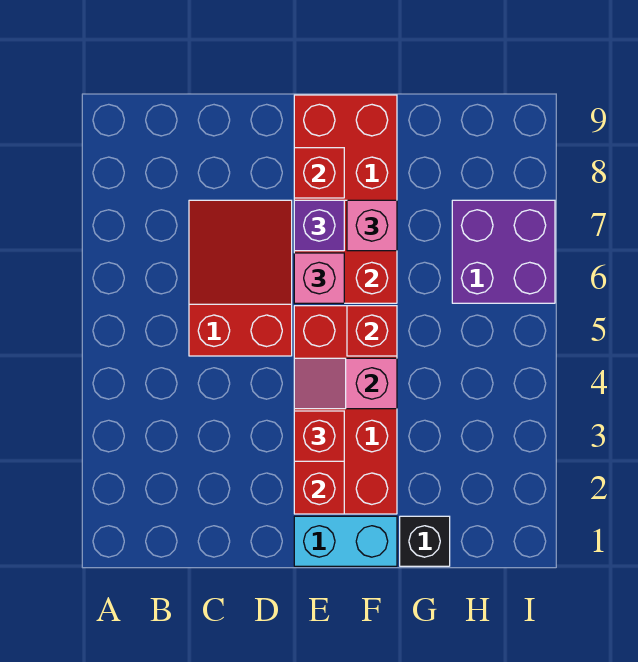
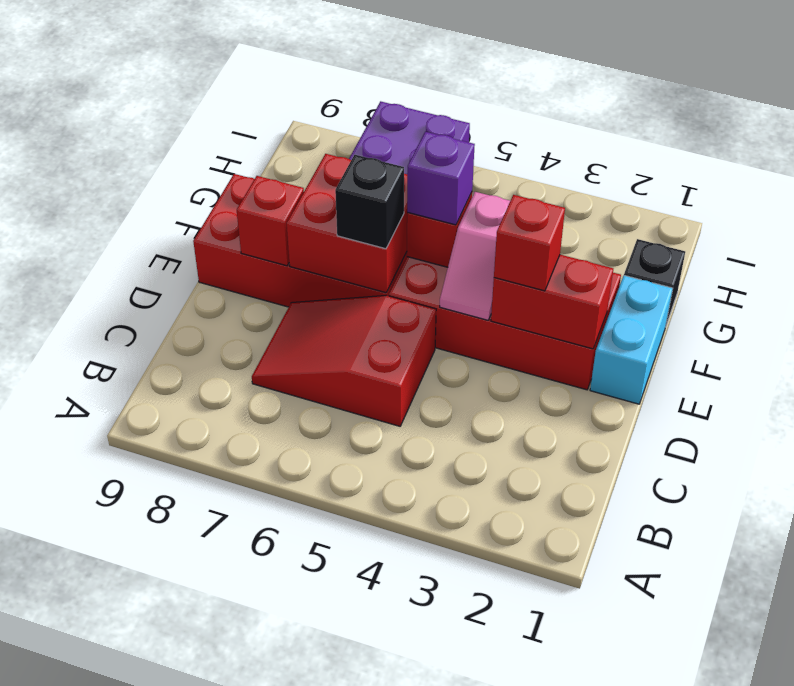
pink 1x1 brick [294,253,344,303] -> black 1x1 brick [335,155,404,249]
purple 1x1 brick [294,200,344,251] -> purple 1x1 brick moved to [407,132,475,225]
pink 1x1 brick [347,200,397,251] -> none

